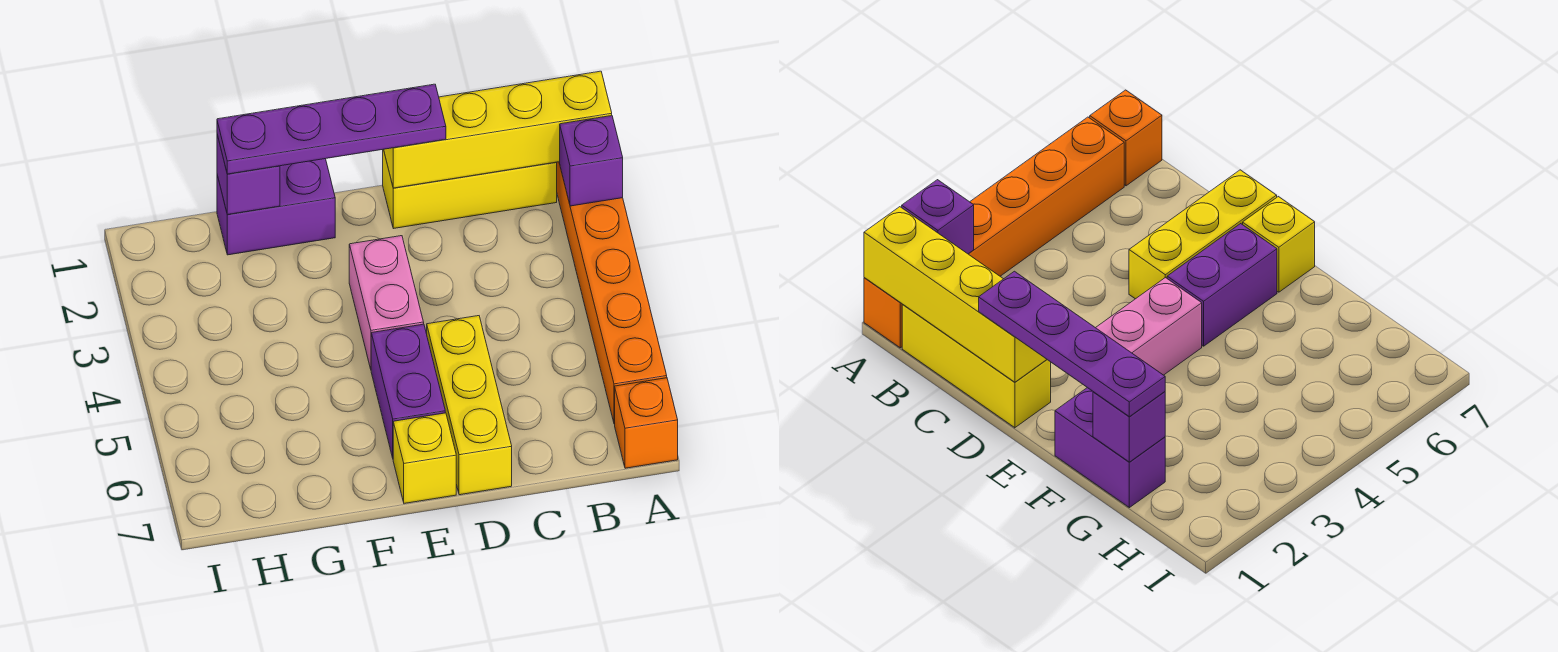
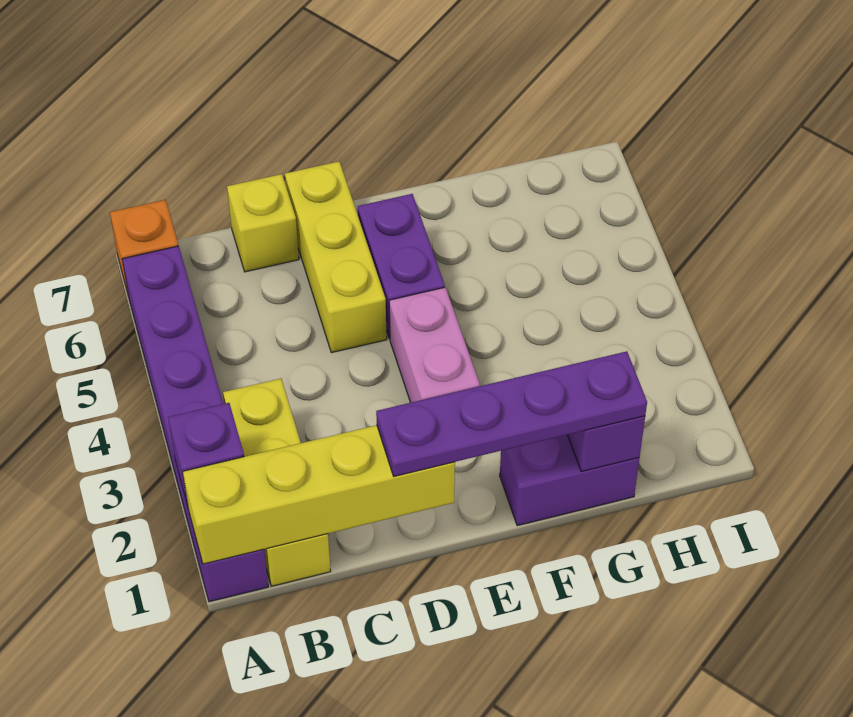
orange 1x6 brick [556,162,667,424] -> purple 1x6 brick [122,246,268,602]
yellow 1x3 brick [383,149,557,229] -> yellow 1x3 brick turned to [223,379,331,586]
yellow 1x1 brick [393,413,456,503] -> yellow 1x1 brick moved to [227,174,299,272]

